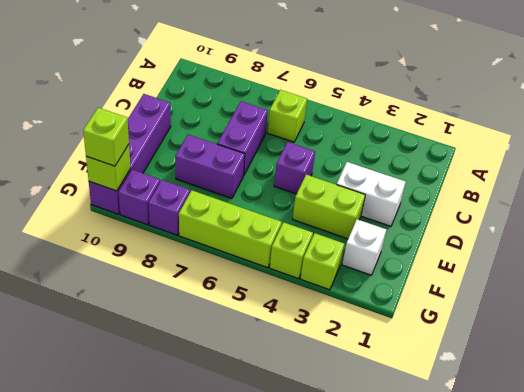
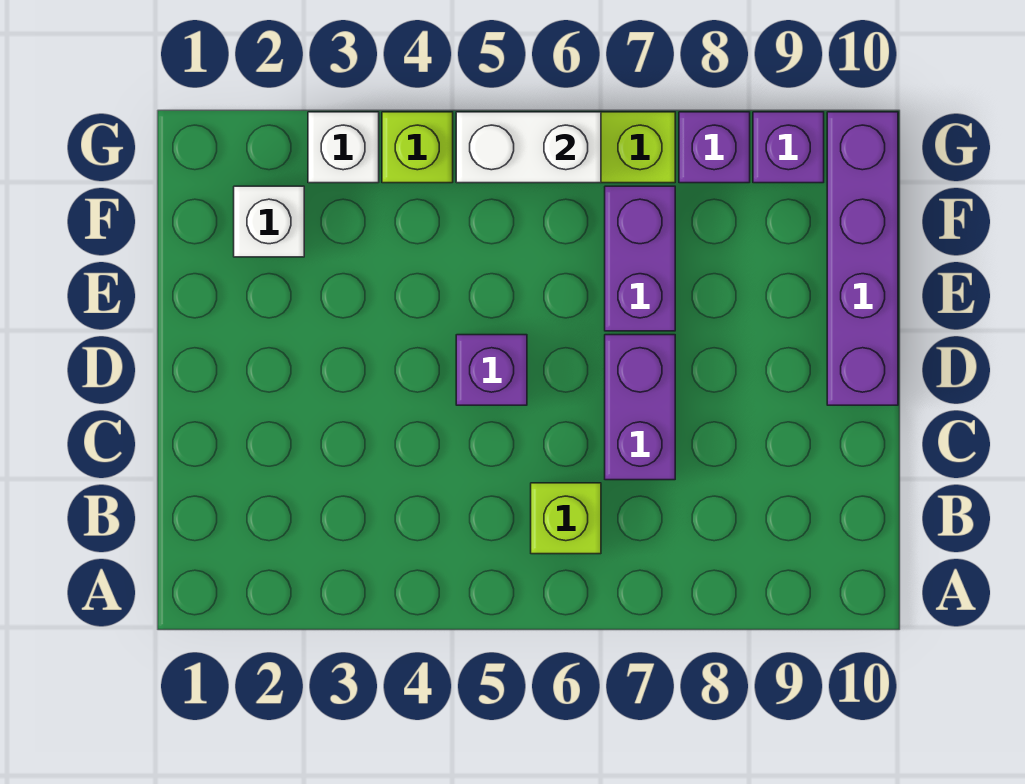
white 1x2 brick [337,162,406,226] -> white 1x2 brick moved to [456,112,601,183]
lime 1x2 brick [293,175,365,239] -> none
purple 1x2 brick [175,135,245,198] -> purple 1x2 brick turned to [605,186,675,331]
lime 1x1 brick [300,233,344,290] -> white 1x1 brick [308,112,379,183]
lime 1x1 brick [86,145,130,191] -> none
lime 1x1 brick [83,108,129,166] -> none

